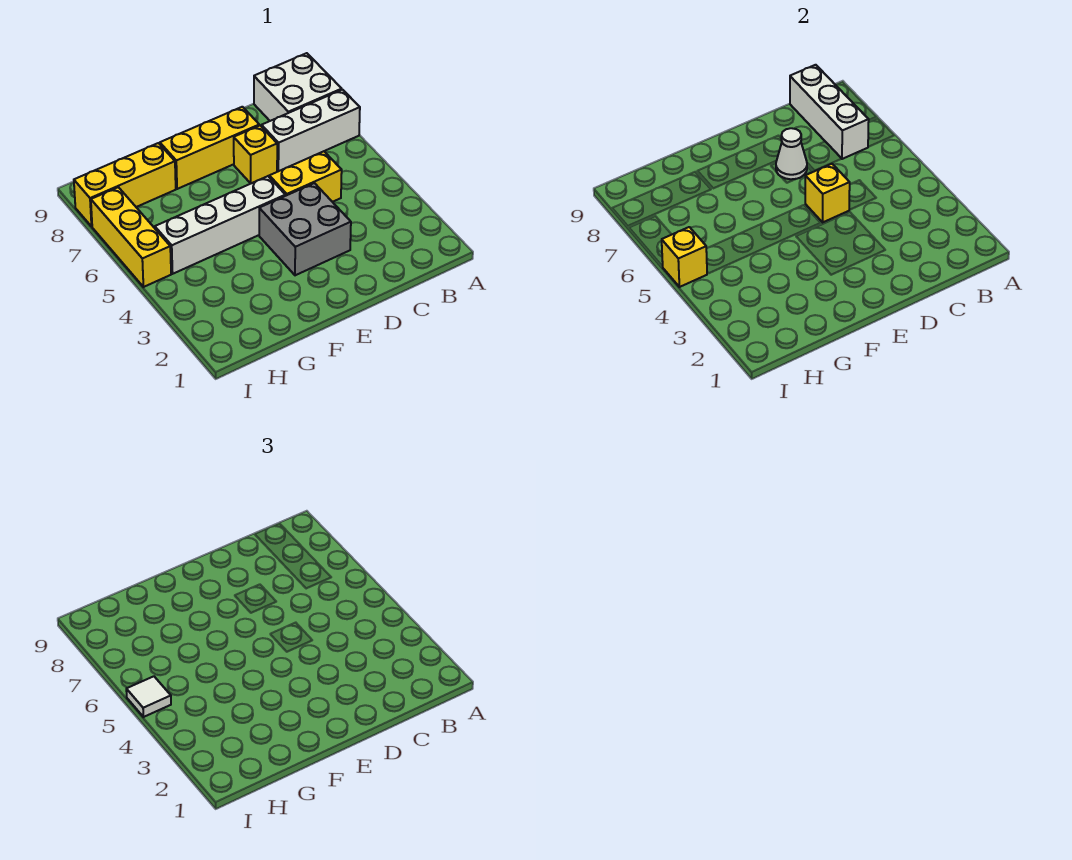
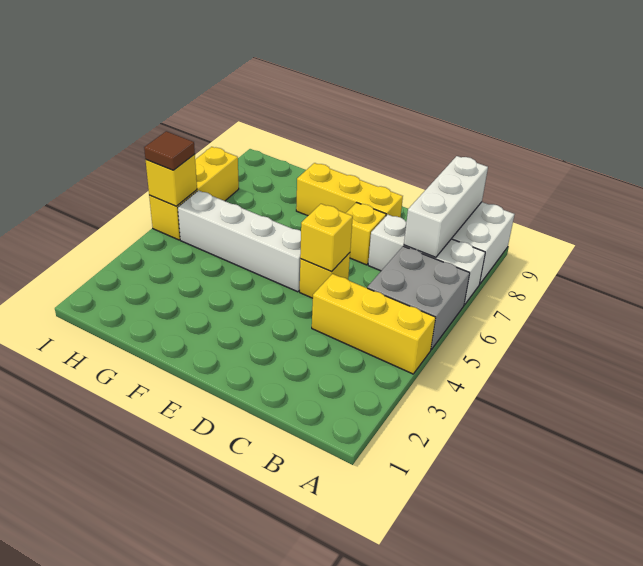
yellow 1x2 brick [269,151,342,202] -> yellow 1x1 brick [300,253,350,298]
grey 2x2 brick [259,183,351,275] -> grey 2x2 brick moved to [367,246,470,350]
white 1x1 cone [776,128,807,179] -> none
yellow 1x3 brick [74,143,176,226] -> yellow 1x3 brick moved to [312,274,436,374]
white 1x1 tile [126,676,171,717] -> brown 1x1 tile [144,131,195,170]

